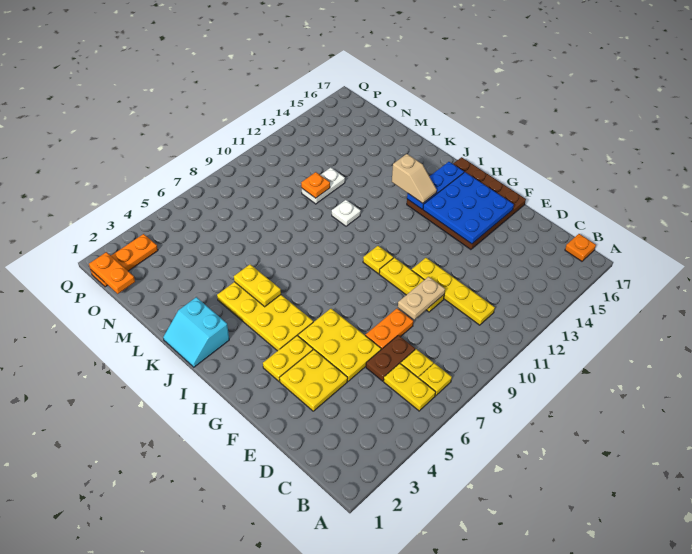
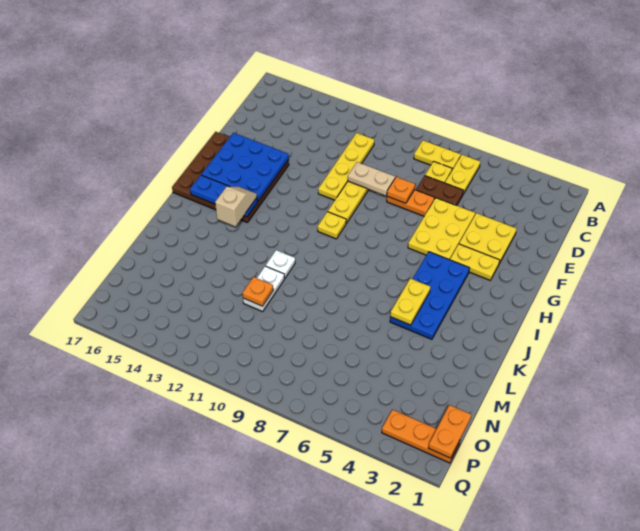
yellow 1x1 plate [419,363,452,396] -> yellow 1x2 plate [414,140,461,169]
orange 1x1 plate [565,234,596,261] -> orange 1x1 plate moved to [387,177,415,203]
yellow 2x4 plate [217,282,313,351] -> blue 2x4 plate [390,252,469,339]
cyan 2x2 slope [163,297,229,367] -> none
white 1x2 plate [302,168,345,204] -> white 1x2 plate turned to [243,266,284,312]

